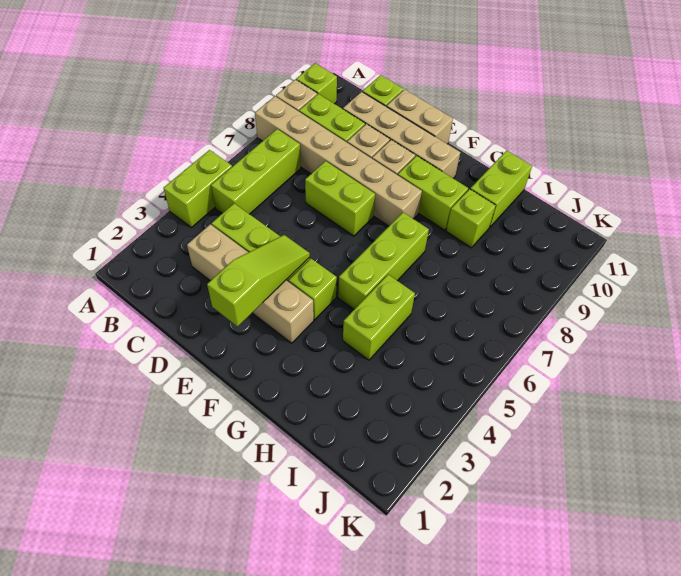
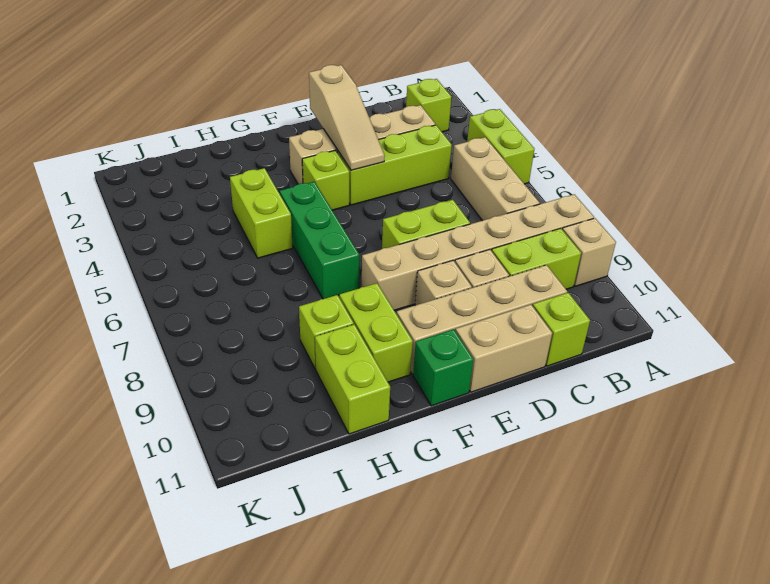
lime 1x1 brick [296,63,337,104] -> lime 1x1 brick moved to [406,79,451,132]
lime 1x3 brick [211,129,301,214] -> tan 1x3 brick [451,137,540,221]
lime 1x3 slope [207,235,310,326] -> tan 1x3 slope [309,65,385,170]
lime 1x2 brick [398,156,468,230] -> lime 1x2 brick turned to [339,283,413,382]
none -> green 1x1 brick [413,329,473,406]
lime 1x3 brick [338,212,429,309] -> green 1x3 brick [280,182,359,299]

